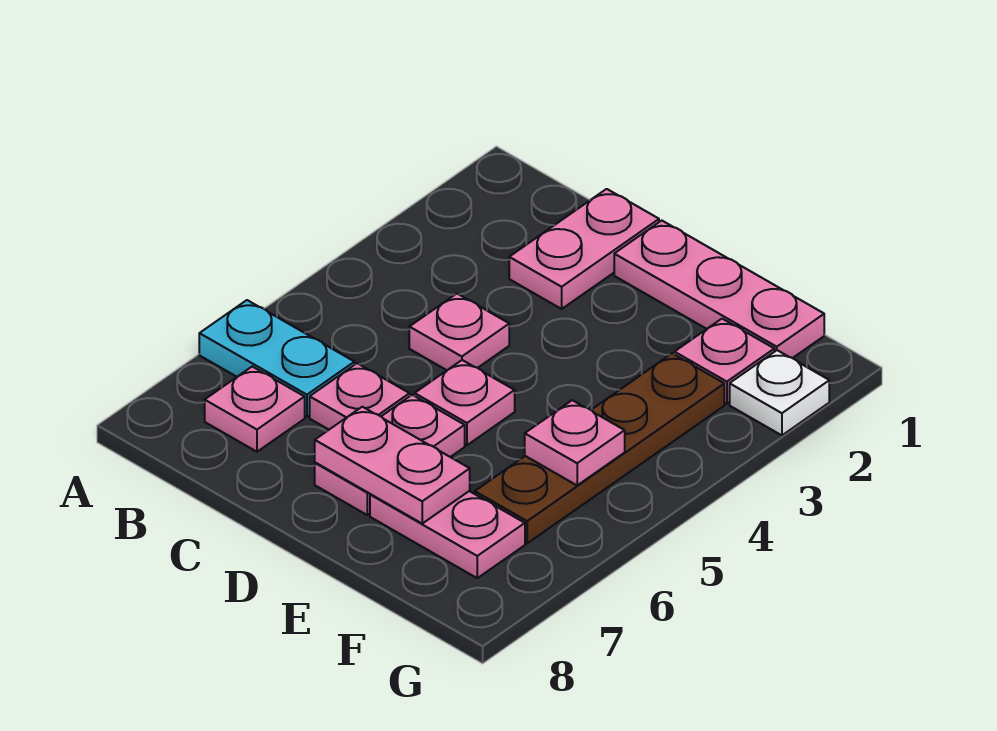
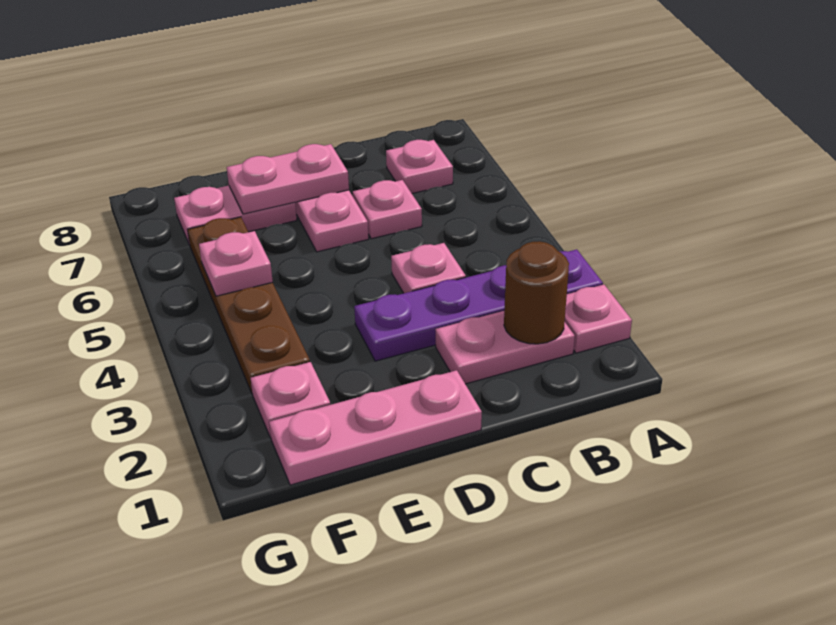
none -> purple 1x4 plate [354,249,603,361]
cyan 1x2 plate [199,300,354,417] -> none
none -> brown 1x1 round brick [504,241,569,344]
pink 1x2 plate [509,189,659,309] -> pink 1x2 plate turned to [435,311,575,384]
pink 1x1 plate [415,360,515,445] -> pink 1x1 plate moved to [565,285,632,353]
white 1x1 plate [730,350,829,435] -> none

